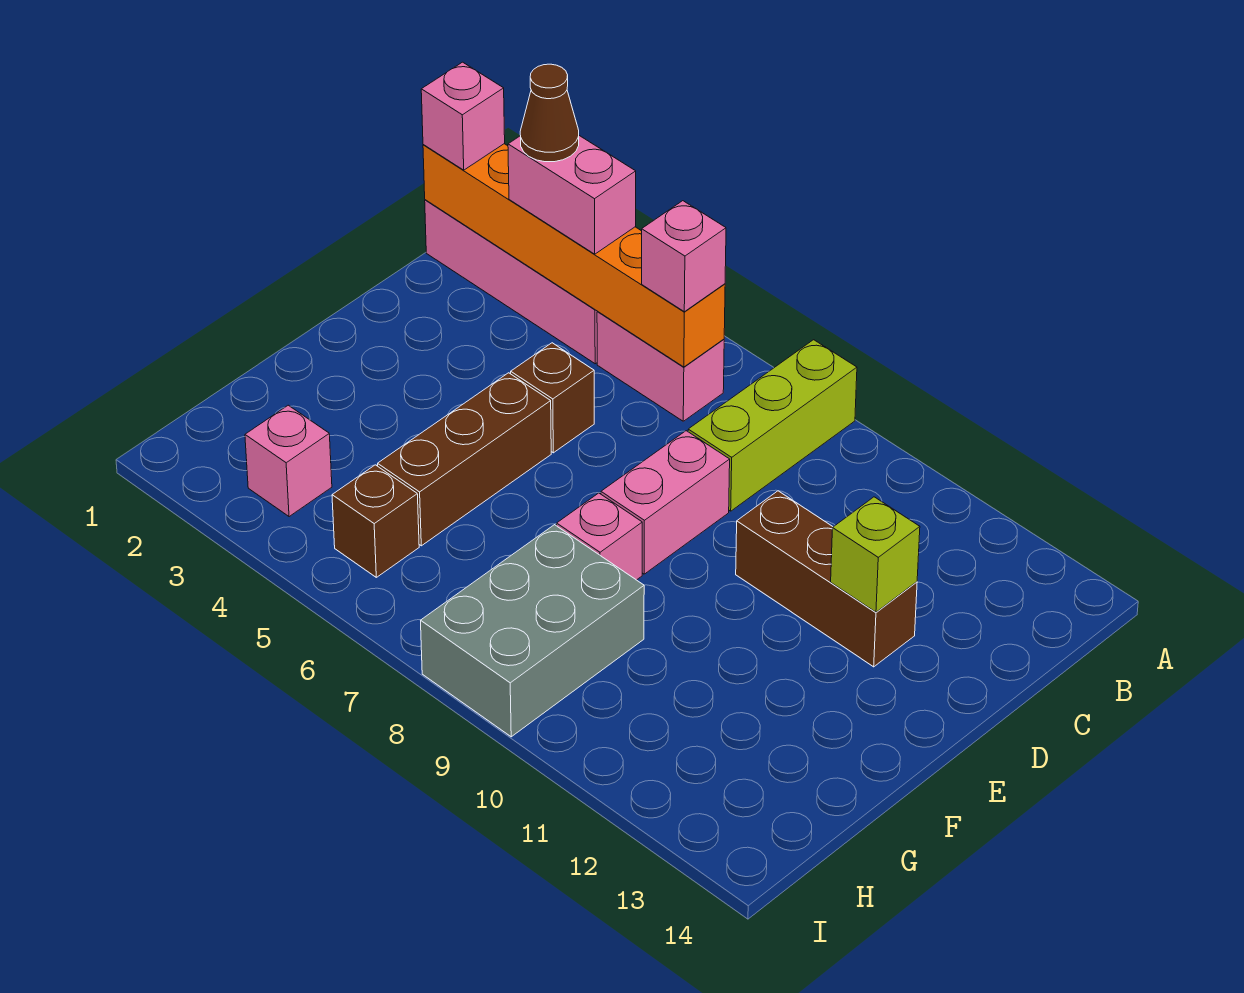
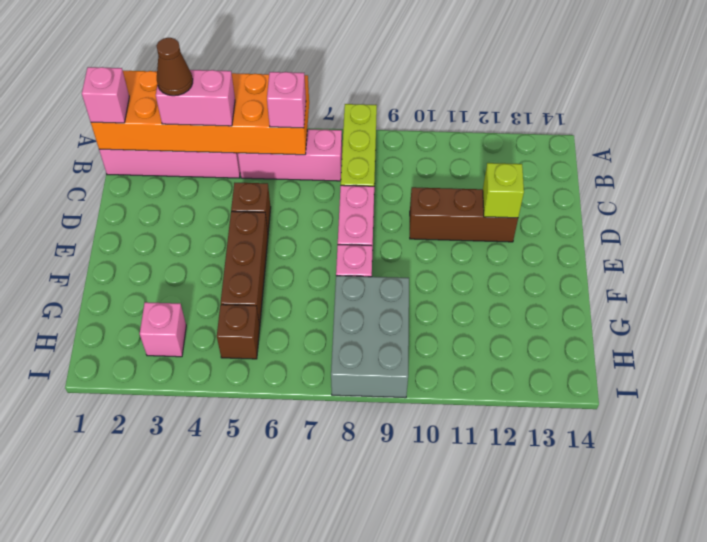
orange 1x6 brick [423,144,725,367] -> orange 2x6 brick [91,71,309,155]
pink 1x2 brick [597,311,724,421] -> pink 1x3 brick [238,129,342,181]

